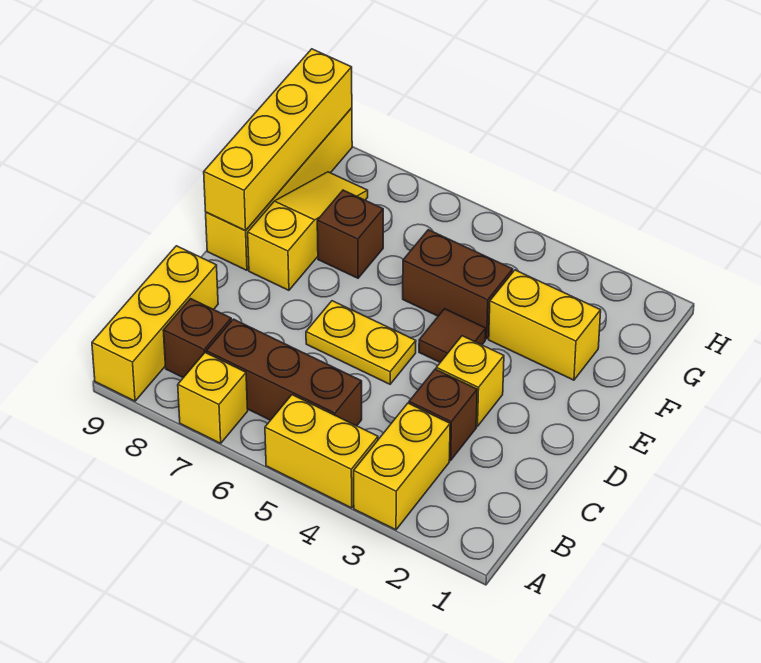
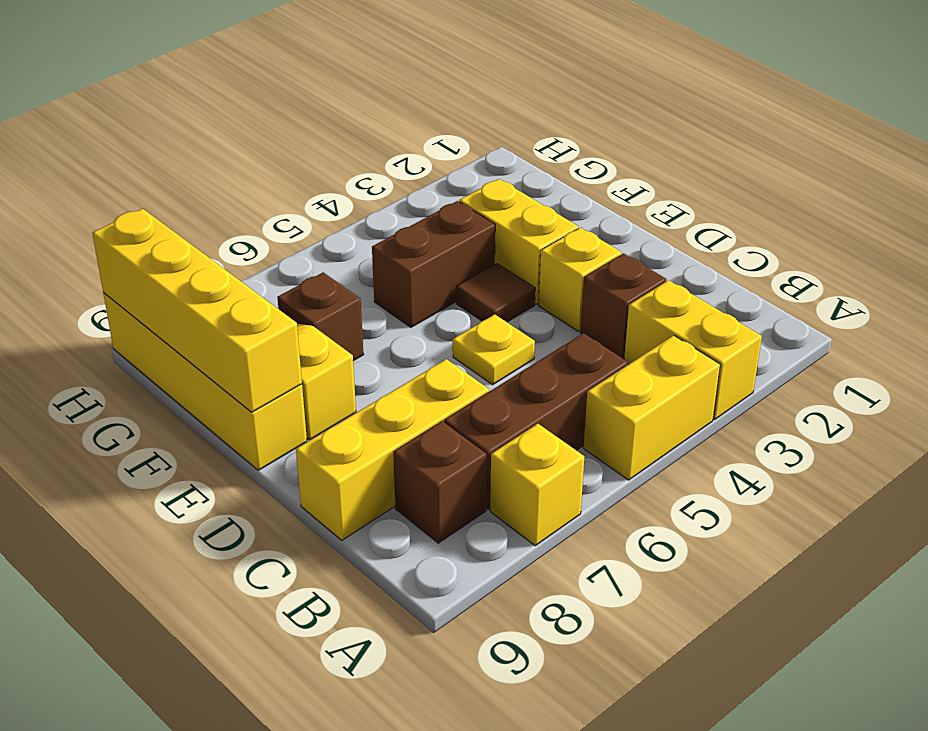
yellow 1x3 brick [92,246,218,401] -> yellow 1x3 brick turned to [296,359,489,540]
yellow 1x2 plate [306,301,416,384] -> yellow 1x1 plate [453,314,535,385]
yellow 1x2 brick [489,270,601,380] -> yellow 1x2 brick turned to [459,179,578,304]

